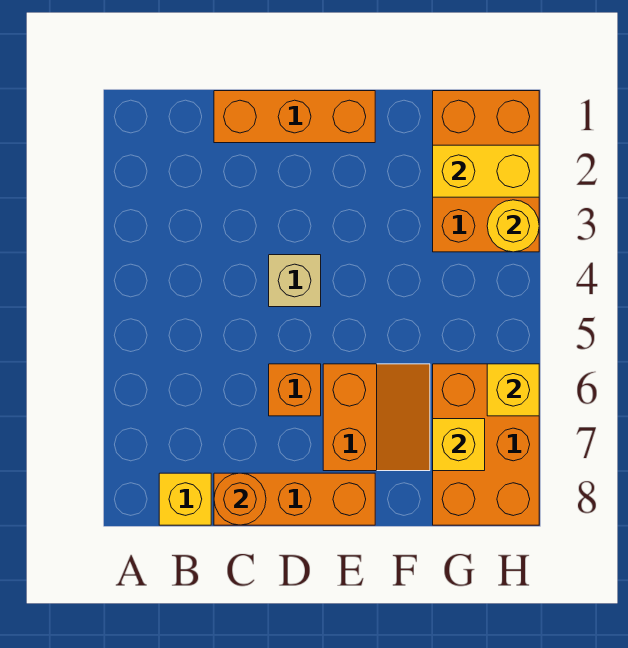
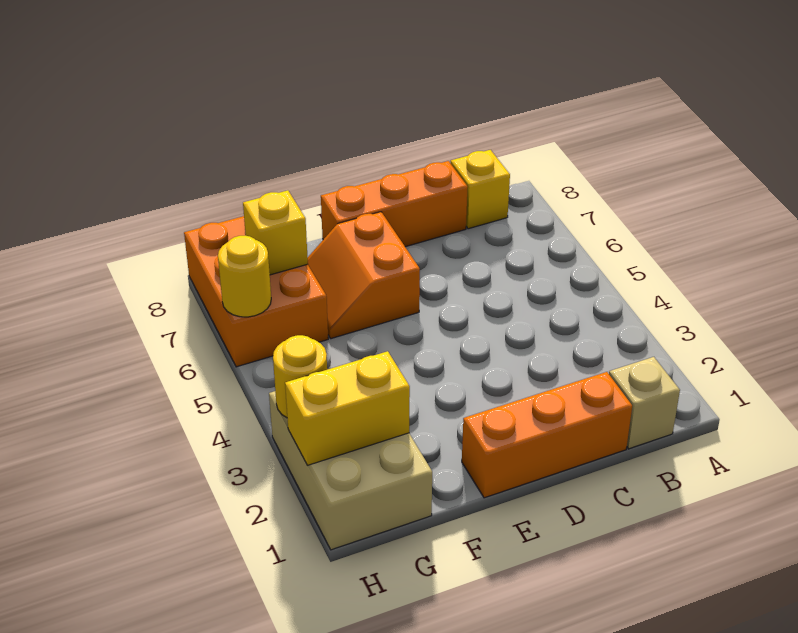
orange 1x1 round brick [214,473,266,525] -> none
tan 1x1 brick [269,255,321,307] -> tan 1x1 brick moved to [609,357,680,449]
orange 1x1 brick [269,364,321,416] -> none
orange 2x3 brick [433,91,539,252] -> tan 2x3 brick [269,391,432,550]
yellow 1x1 brick [487,364,539,416] -> yellow 1x1 round brick [218,236,271,317]

